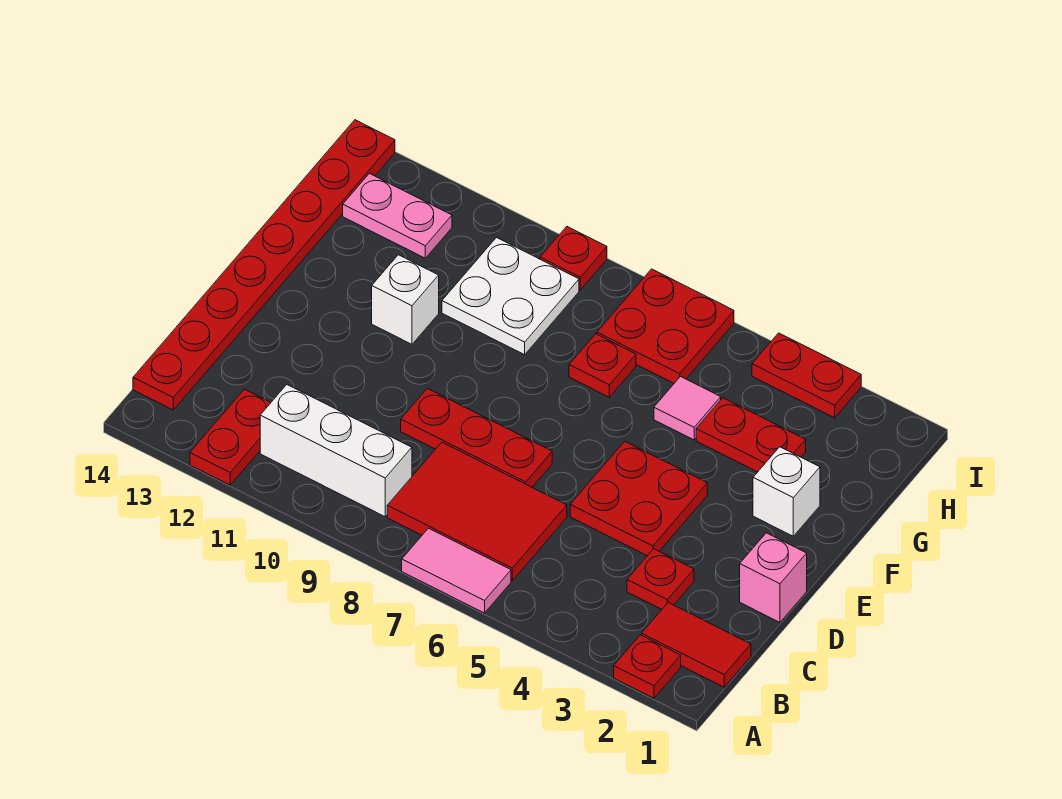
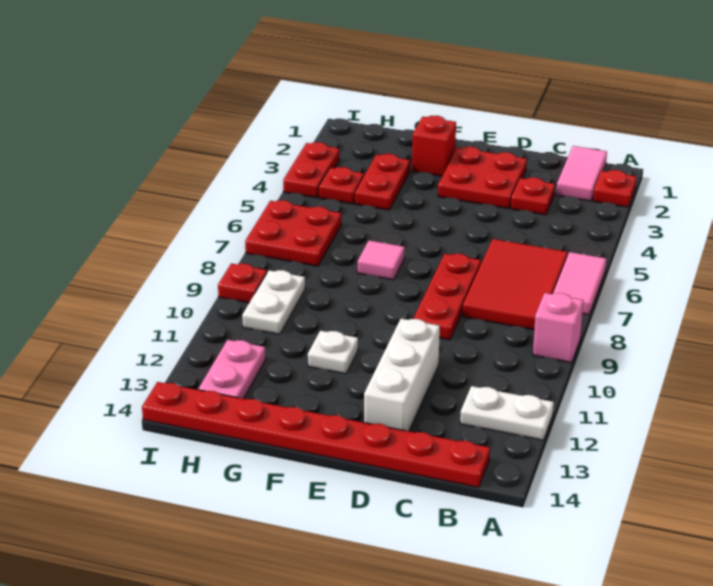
red 1x2 plate [190,389,271,485] -> white 1x2 plate [460,386,554,440]
red 1x2 tile [642,603,751,687] -> pink 1x2 tile [556,146,607,201]
white 1x3 brick [260,385,412,517] -> white 1x3 brick moved to [364,319,440,431]
pink 1x1 brick [740,533,807,622] -> pink 1x1 brick moved to [533,293,583,363]
red 2x2 plate [570,441,707,556] -> red 2x2 plate moved to [438,147,527,209]
white 1x1 brick [753,447,820,536] -> red 1x1 brick [412,116,456,176]
white 1x1 brick [372,255,439,344] -> white 1x1 plate [308,331,358,374]
pink 1x1 tile [654,377,721,440] -> pink 1x1 tile moved to [358,240,405,280]
red 1x1 plate [569,334,636,397] -> red 1x1 plate moved to [319,167,364,204]
white 2x2 plate [442,238,579,355] -> white 1x2 plate [242,270,305,334]

